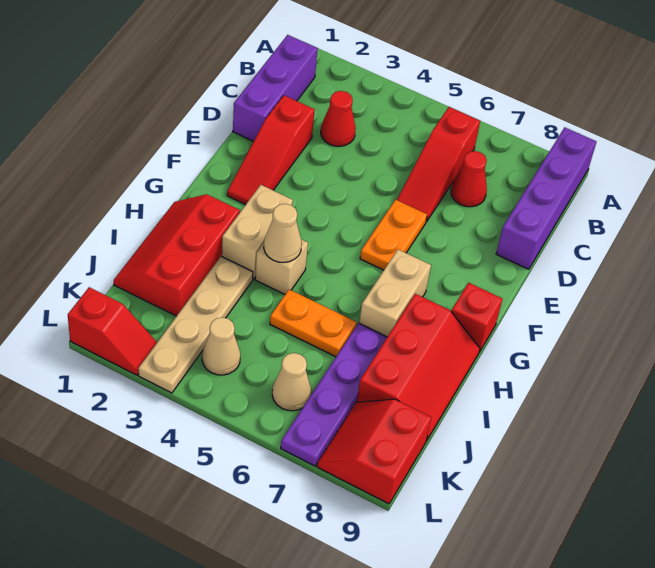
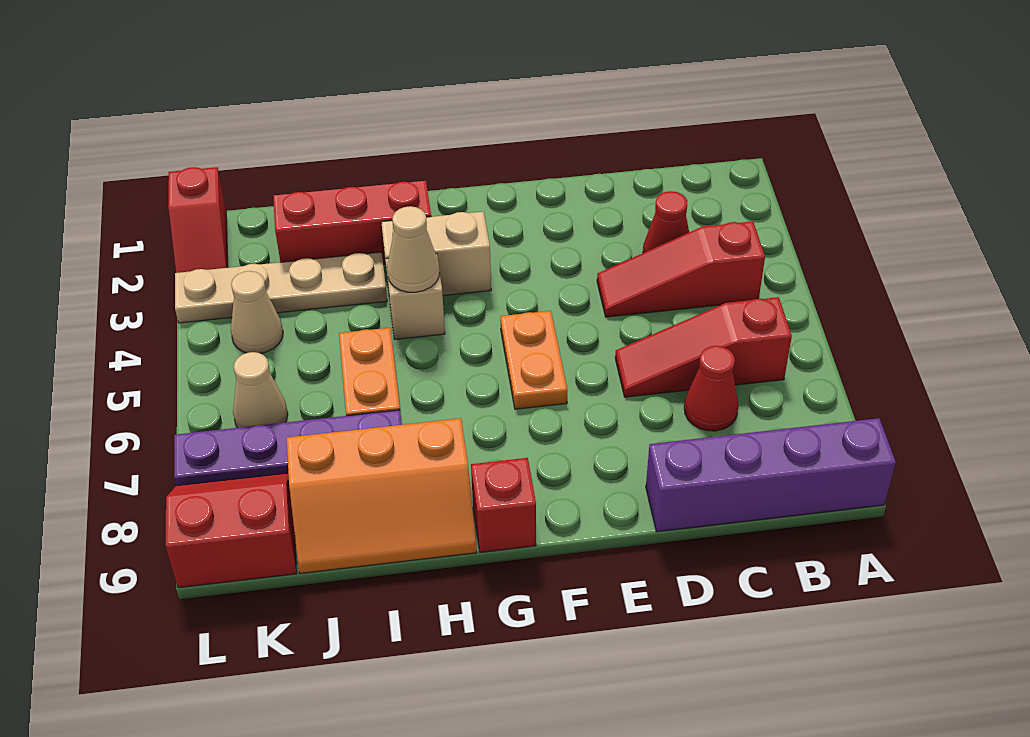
purple 1x3 brick [233,35,318,141] -> none
red 1x3 slope [227,95,315,205] -> red 1x3 slope moved to [597,221,765,317]
orange 1x2 plate [360,200,427,270] -> orange 1x2 plate turned to [500,311,567,409]
tan 1x2 brick [359,250,431,337] -> none
red 2x3 slope [357,294,480,441] -> orange 2x3 slope [287,418,477,573]

